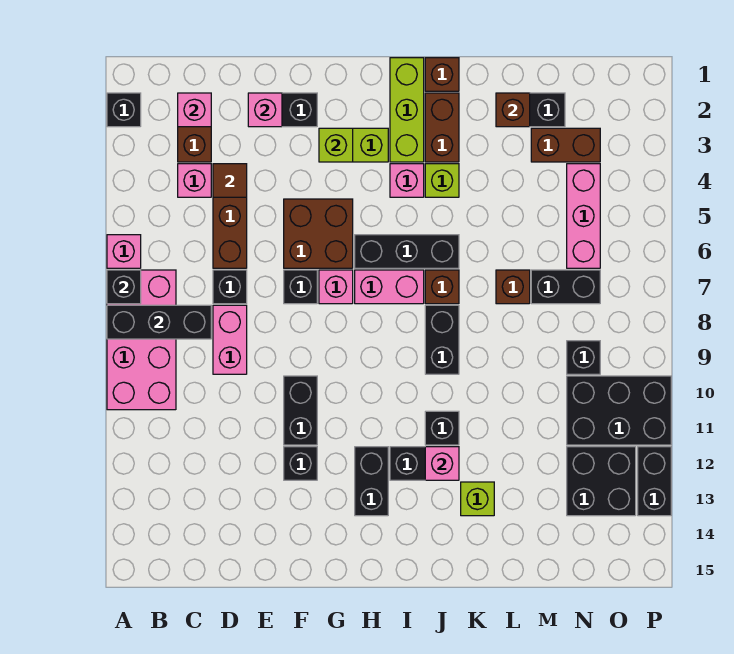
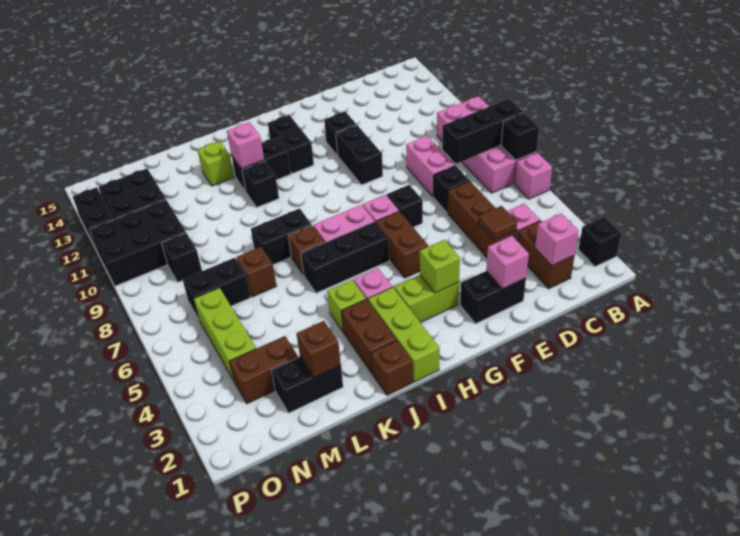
brown 2x2 brick [284,199,353,268] -> brown 1x2 brick [376,211,428,278]
black 1x2 brick [425,305,459,374] -> black 1x2 brick turned to [251,208,312,265]
pink 1x3 brick [567,164,600,268] -> lime 1x3 brick [194,288,256,381]

